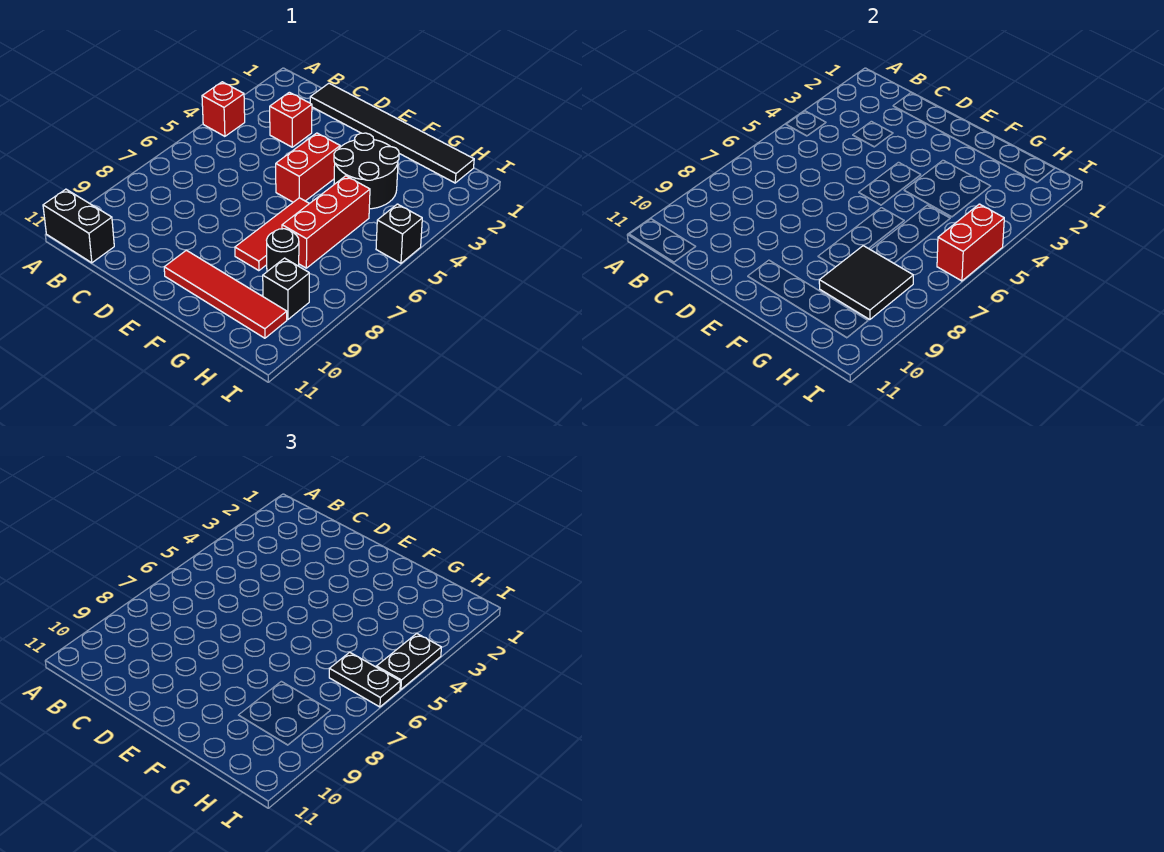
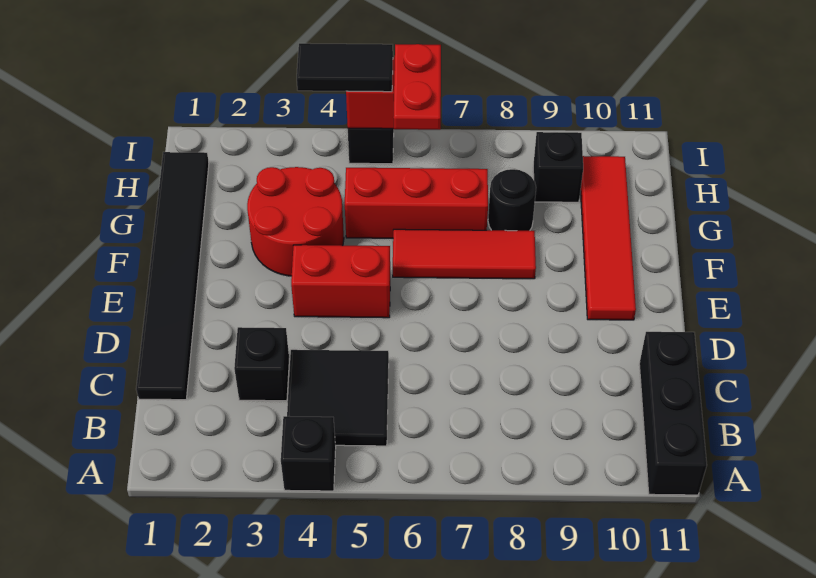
red 1x1 brick [202,82,245,136] -> black 1x1 brick [281,416,336,491]
black 1x2 brick [43,189,114,263] -> black 1x3 brick [639,332,707,495]
red 1x1 brick [270,92,312,147] -> black 1x1 brick [234,327,289,401]
black 2x2 round brick [334,133,399,209] -> red 2x2 round brick [247,167,344,276]
black 2x2 tile [819,246,913,320] -> black 2x2 tile moved to [287,350,389,446]
black 1x2 plate [329,652,400,707] -> red 1x2 plate [393,44,441,130]
black 1x2 plate [376,633,441,689] -> black 1x2 tile [297,43,393,92]

